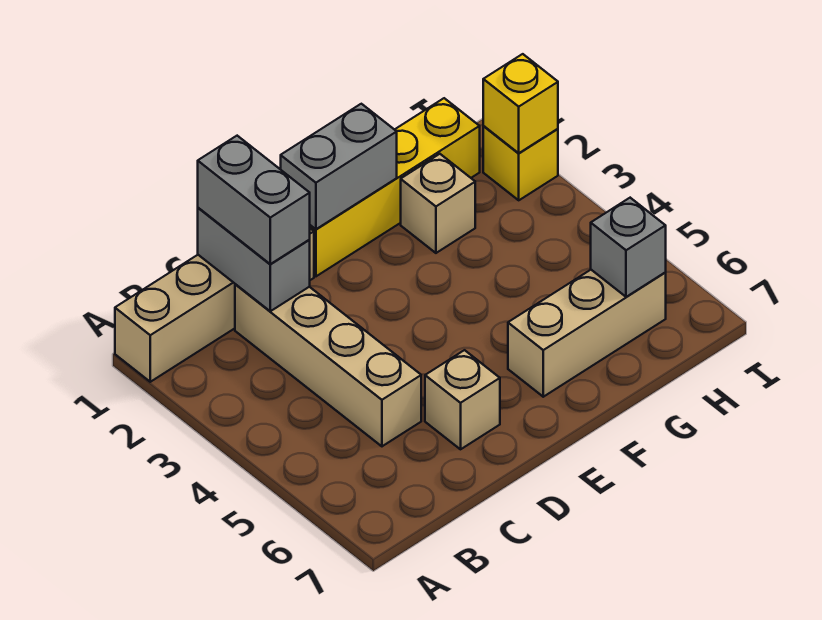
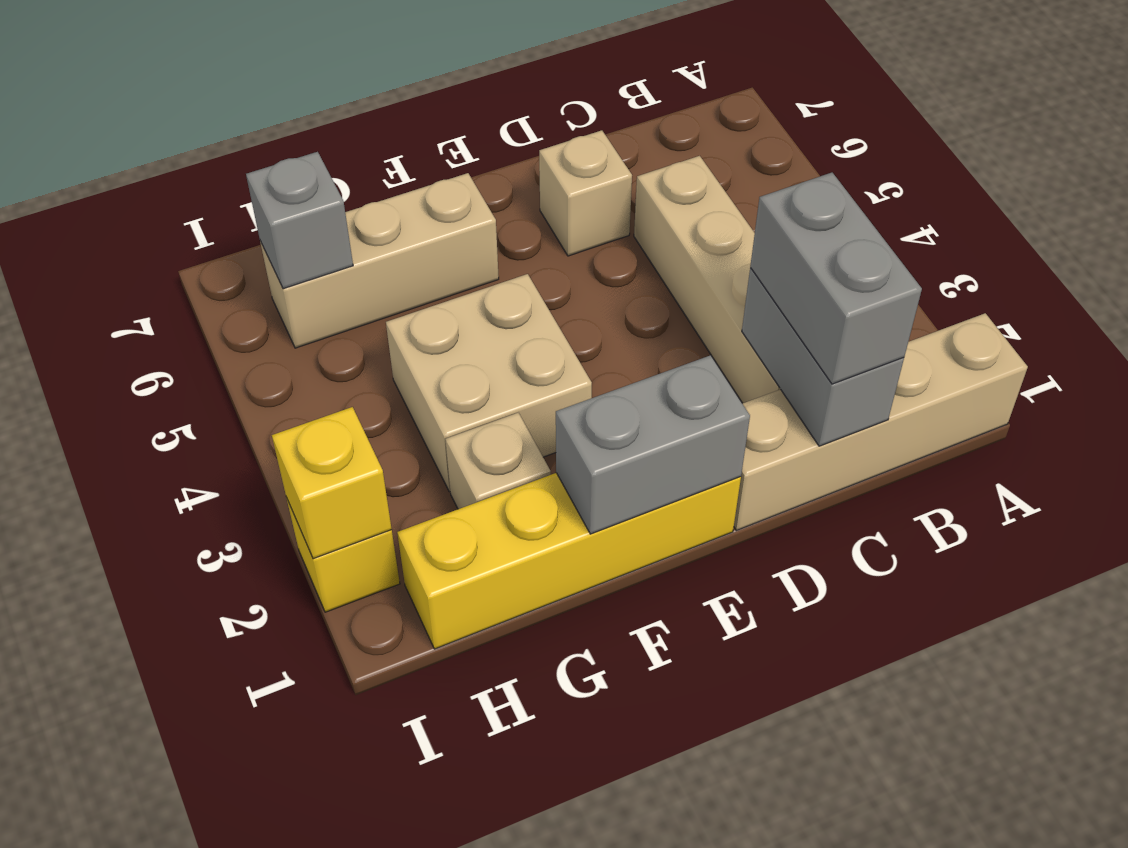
none -> tan 2x2 brick [386,274,592,492]

